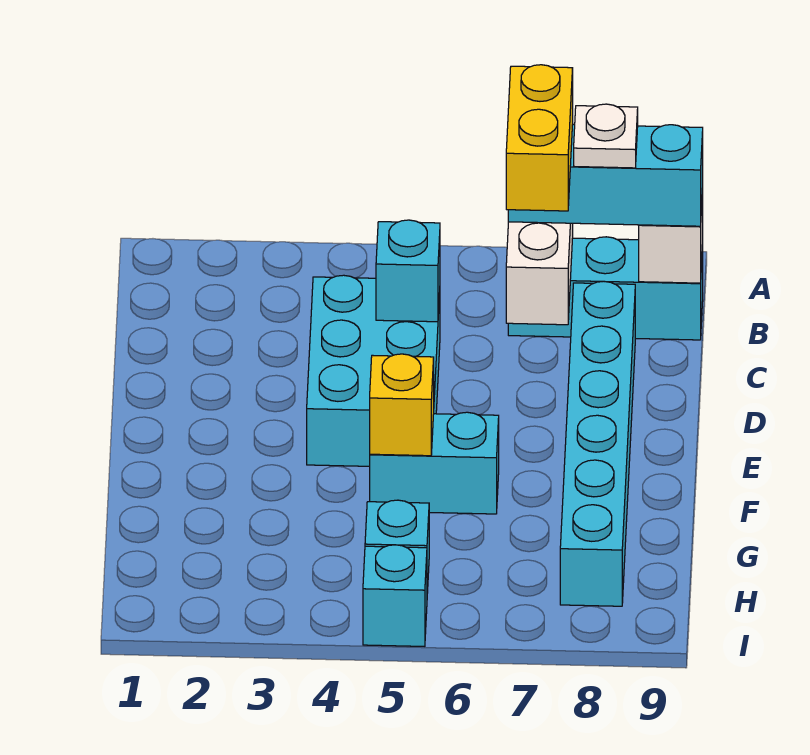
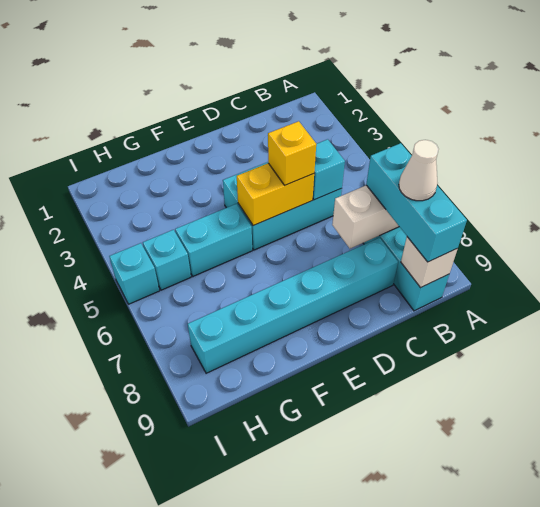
yellow 1x2 brick [506,65,573,211] -> yellow 1x2 brick moved to [237,163,314,226]
white 1x1 plate [574,104,638,168] -> white 1x1 cone [399,140,439,201]
cyan 1x2 brick [370,412,499,514] -> cyan 1x2 brick turned to [175,204,252,276]
yellow 1x1 brick [370,354,434,456] -> yellow 1x1 brick moved to [268,121,316,185]

